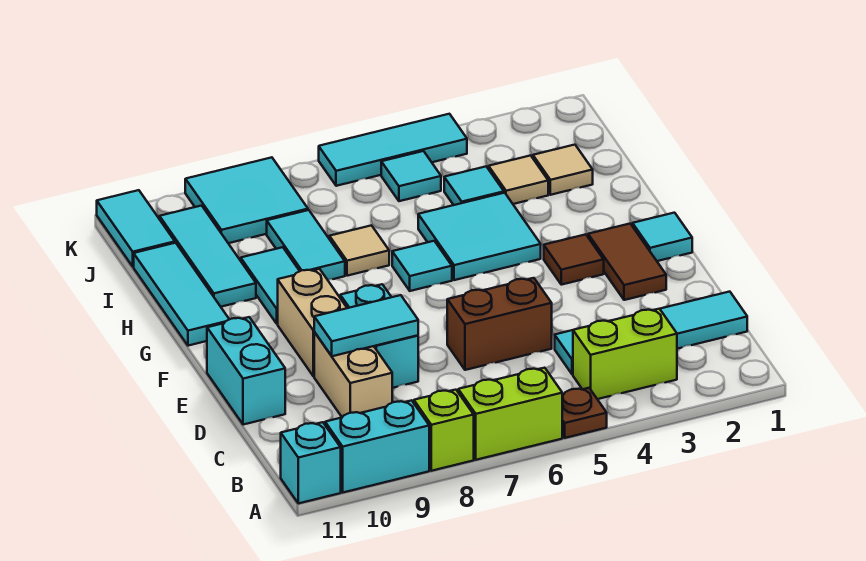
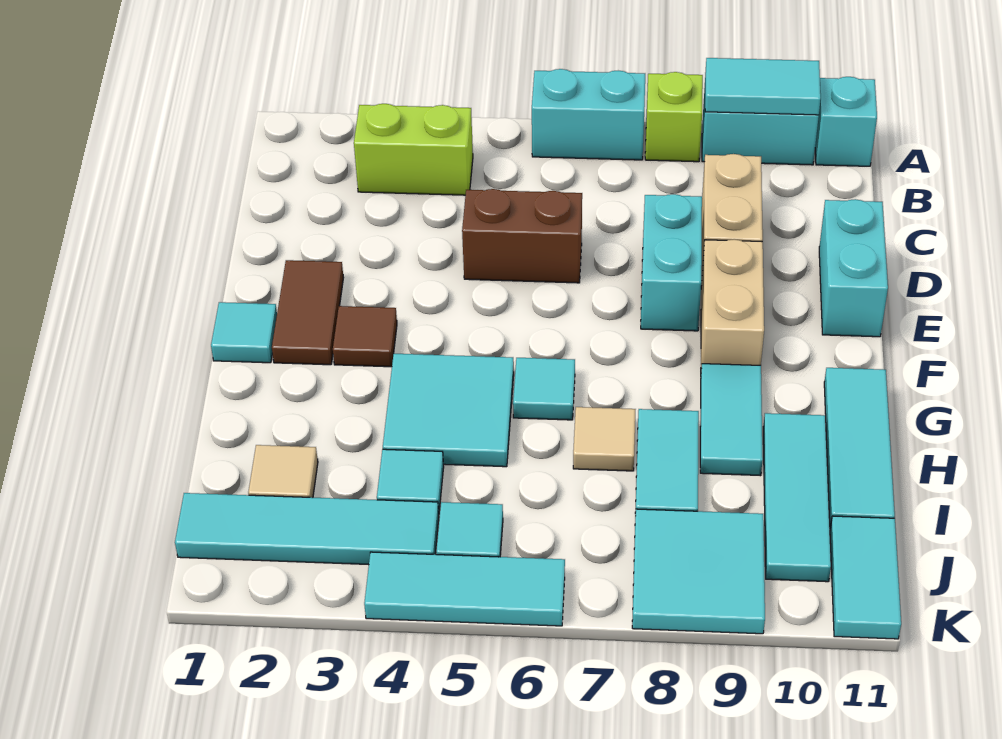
brown 1x1 plate [562,388,607,438] -> none
lime 1x2 brick [458,368,562,460] -> cyan 1x2 brick [532,69,645,160]
cyan 1x4 tile [555,292,747,375] -> cyan 1x4 tile moved to [175,493,439,565]
cyan 1x2 tile [314,295,418,356] -> cyan 1x2 tile moved to [705,58,821,115]
tan 1x1 tile [489,155,548,204] -> none

